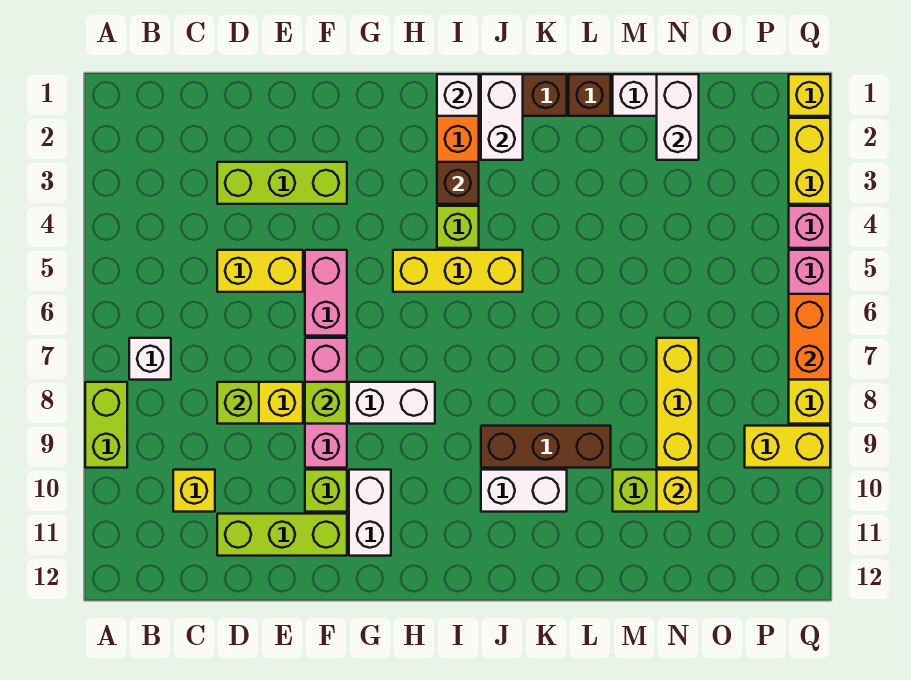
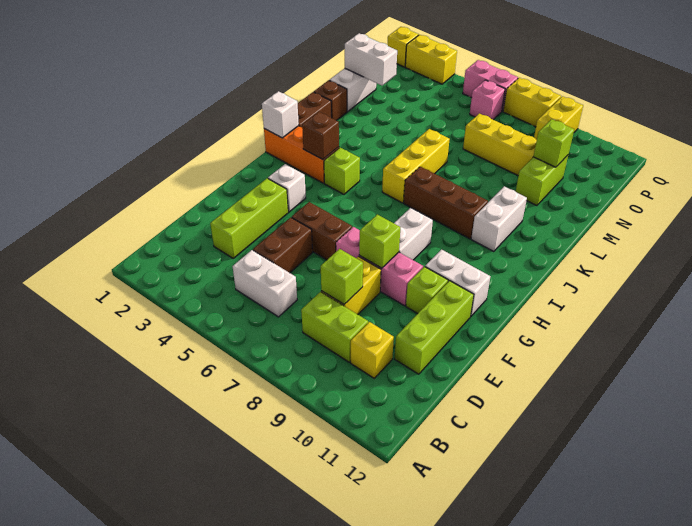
lime 1x2 brick [85,382,127,468] -> lime 1x2 brick moved to [301,292,368,362]
white 1x1 brick [129,338,171,380] -> white 1x1 brick moved to [268,164,306,212]
yellow 1x2 brick [217,250,303,292] -> brown 1x2 brick [253,217,312,273]
pink 1x2 brick [305,250,347,336] -> brown 1x2 brick [292,202,352,260]
yellow 1x3 brick [393,250,523,292] -> yellow 1x3 brick moved to [382,129,450,203]
white 1x2 brick [481,74,523,160] -> white 1x2 brick moved to [233,250,297,317]
brown 1x3 brick [481,426,611,468] -> brown 1x3 brick turned to [404,167,488,239]
yellow 1x1 brick [657,470,699,512] -> lime 1x1 brick [533,119,574,167]
pink 1x1 brick [789,206,830,248] -> pink 1x1 brick moved to [470,80,505,120]
orange 1x2 brick [789,294,830,380] -> none

